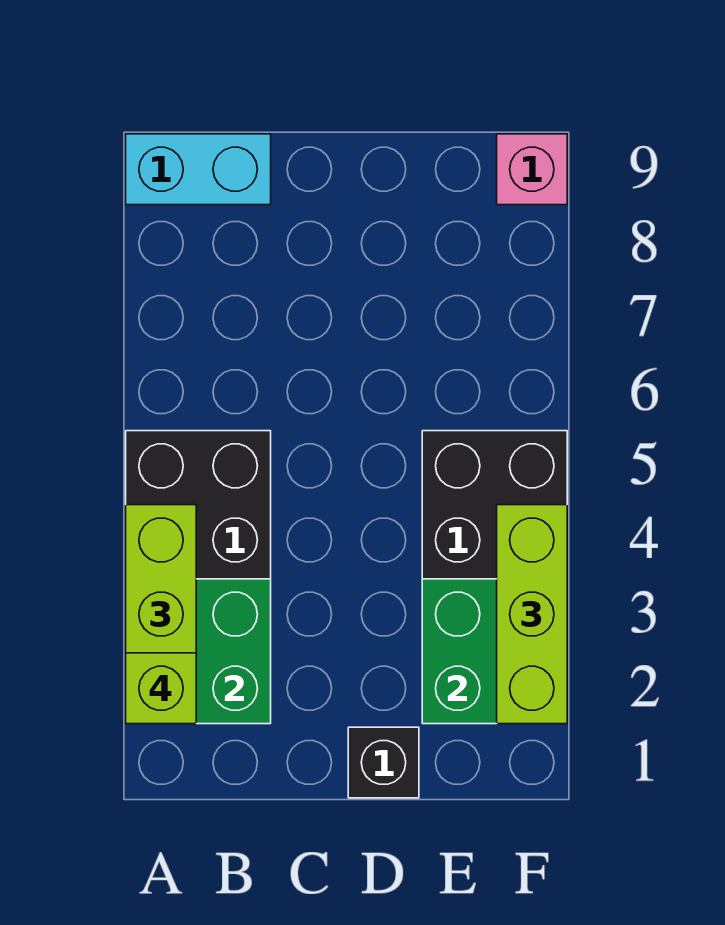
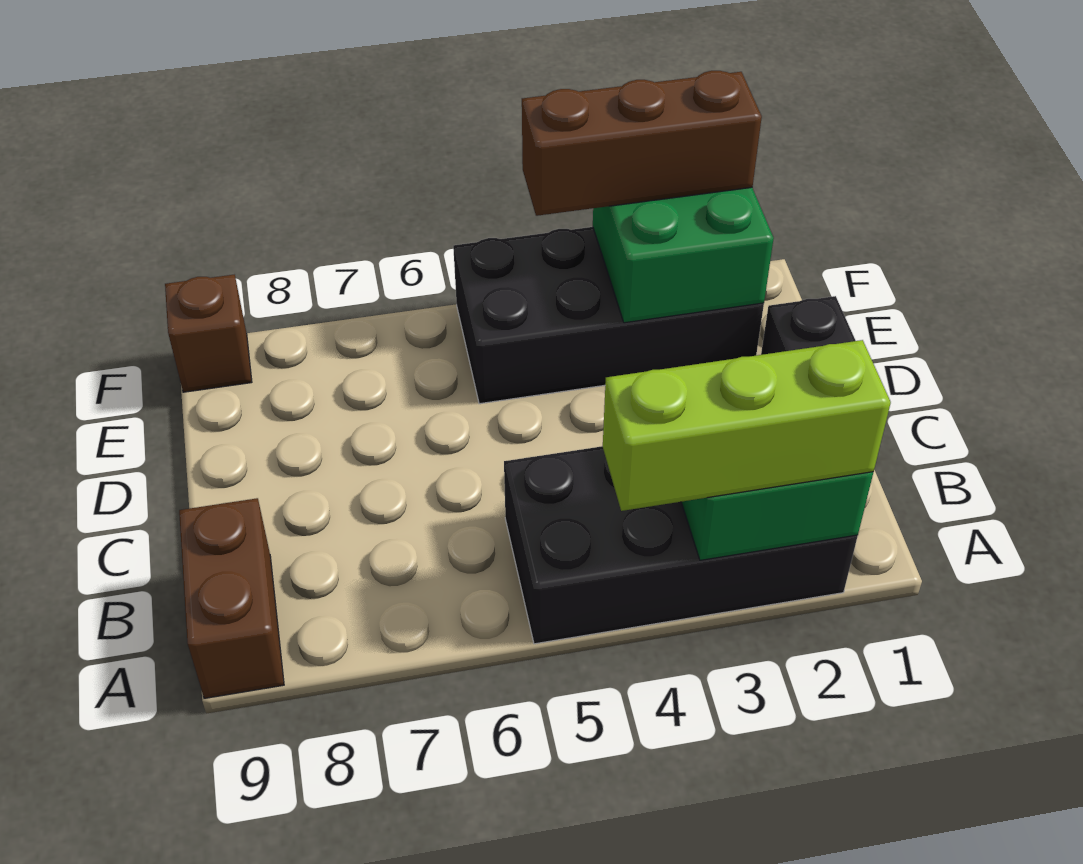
lime 1x1 brick [126,653,196,724] -> none
cyan 1x2 brick [126,134,271,205] -> brown 1x2 brick [179,498,284,698]
lime 1x3 brick [497,505,567,724] -> brown 1x3 brick [522,71,762,216]
pink 1x1 brick [497,134,567,205] -> brown 1x1 brick [165,275,252,392]

